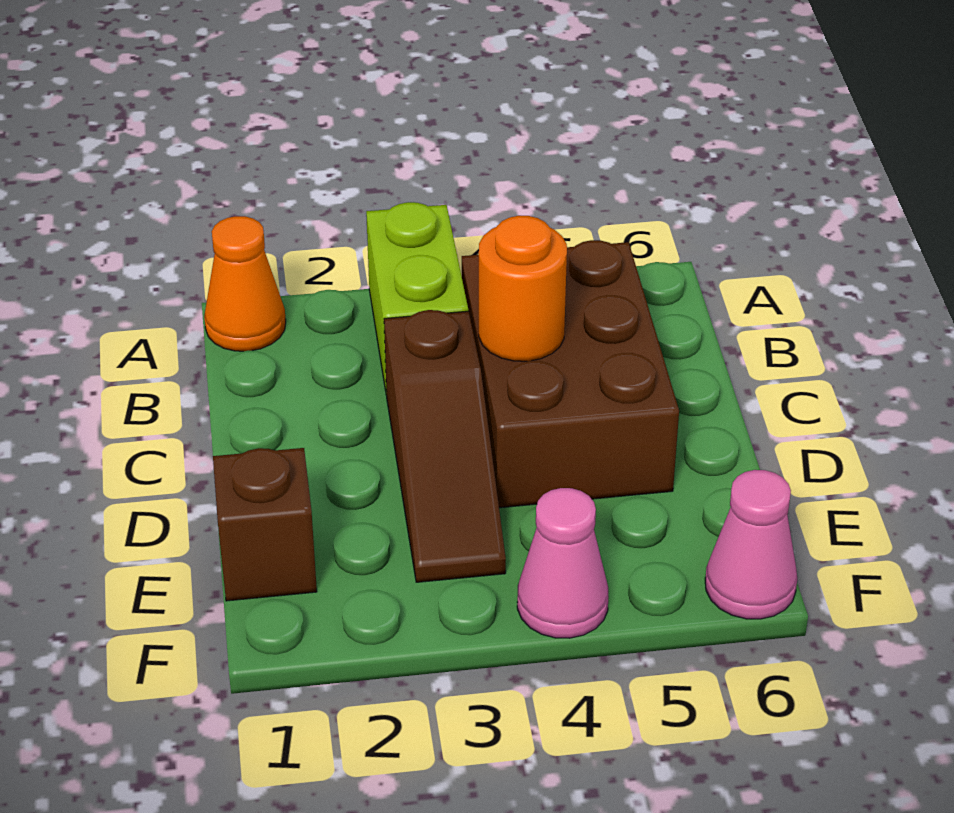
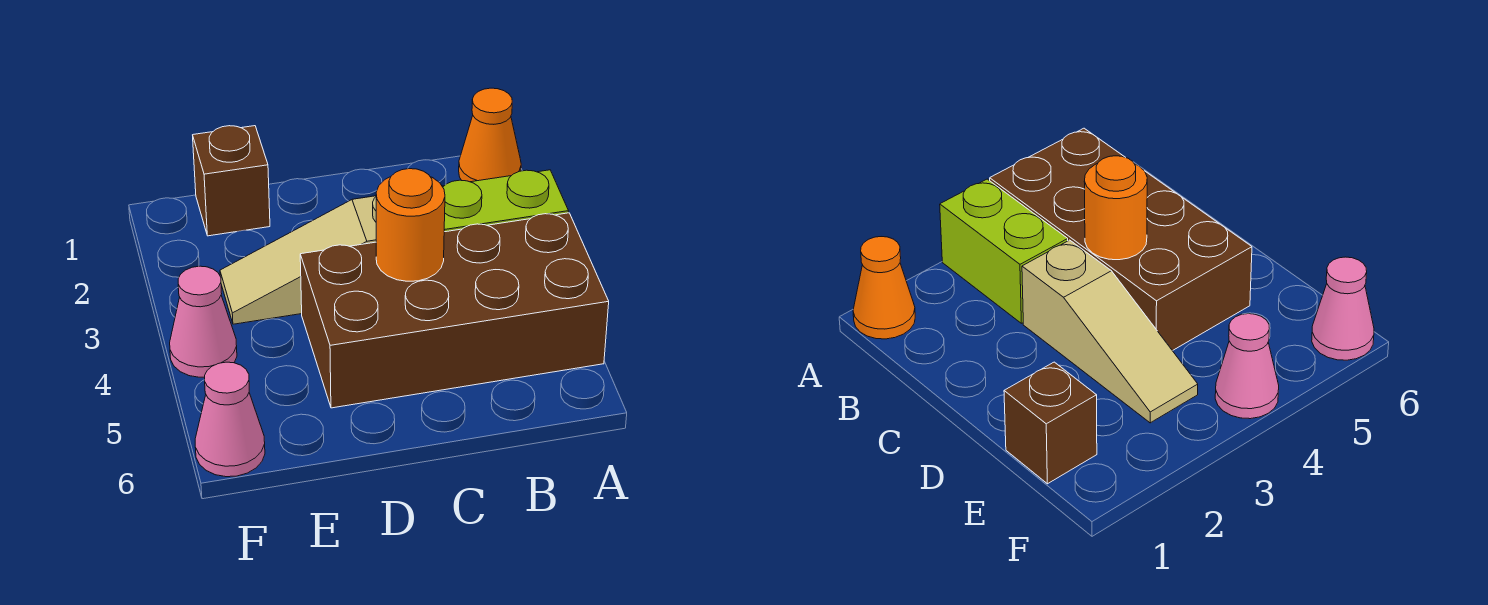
brown 2x3 brick [462,240,679,508] -> brown 2x4 brick [300,213,609,408]
brown 1x3 slope [384,310,506,582] -> tan 1x3 slope [220,196,376,324]

